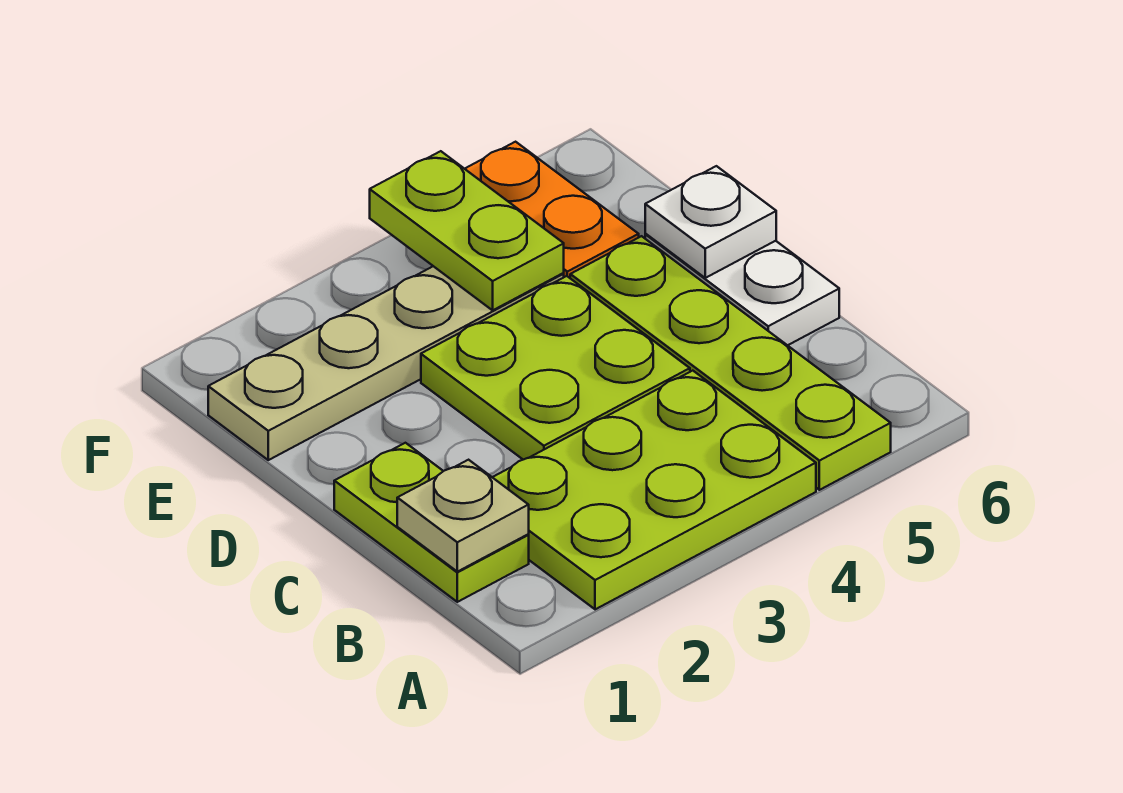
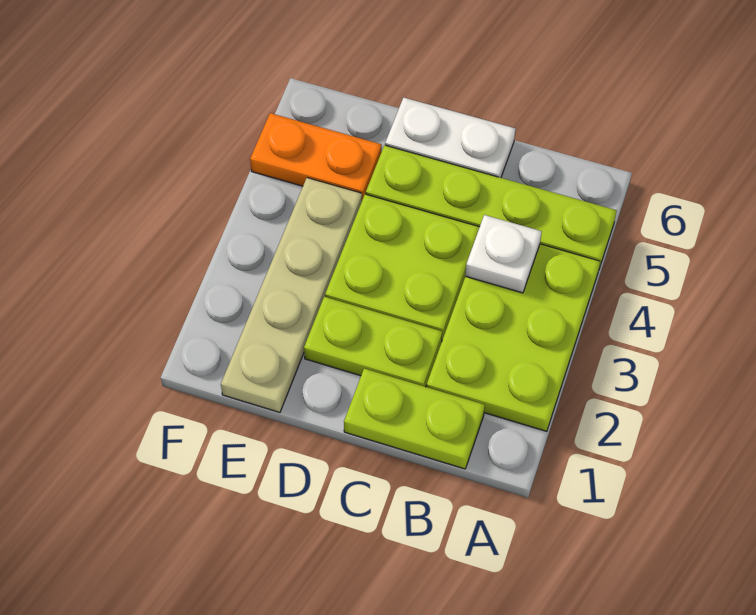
tan 1x1 plate [397,460,529,572] -> none
white 1x1 plate [645,166,776,278] -> white 1x1 plate moved to [465,215,542,293]
lime 1x2 plate [370,151,564,310] -> lime 1x2 plate moved to [304,297,442,387]

